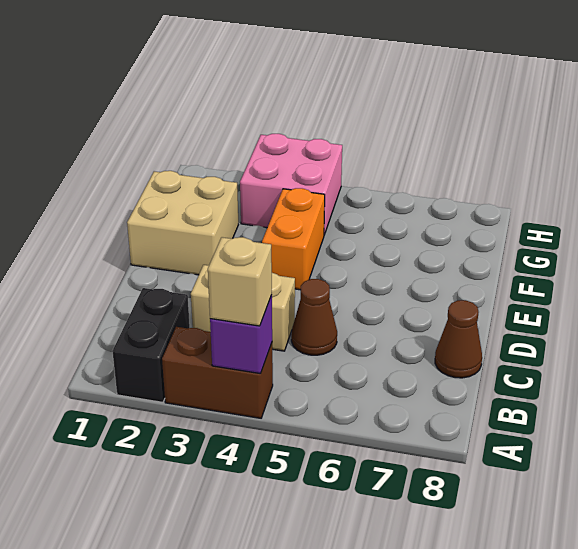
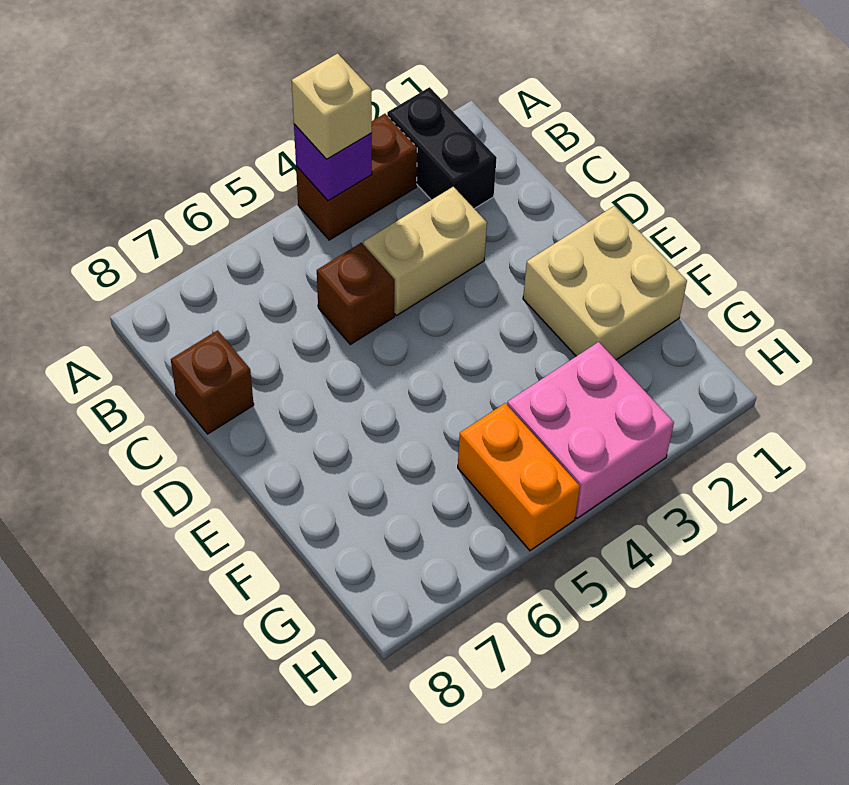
brown 1x1 cone [291,279,337,355] -> brown 1x1 brick [317,243,395,344]
brown 1x1 cone [435,300,482,378] -> brown 1x1 brick [171,330,254,434]
orange 1x2 brick [262,188,325,290] -> orange 1x2 brick moved to [458,403,580,551]

